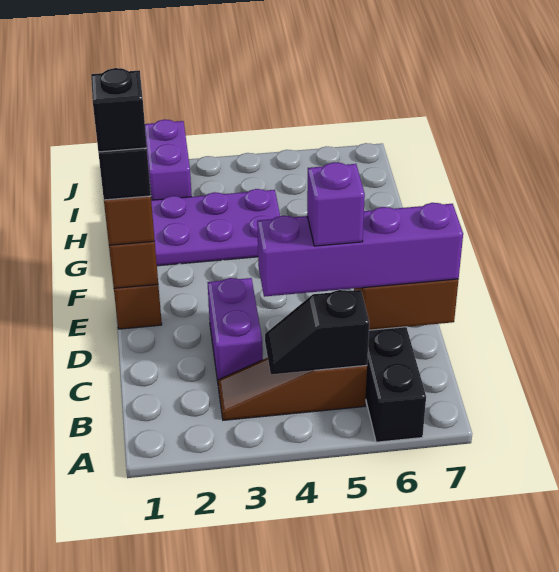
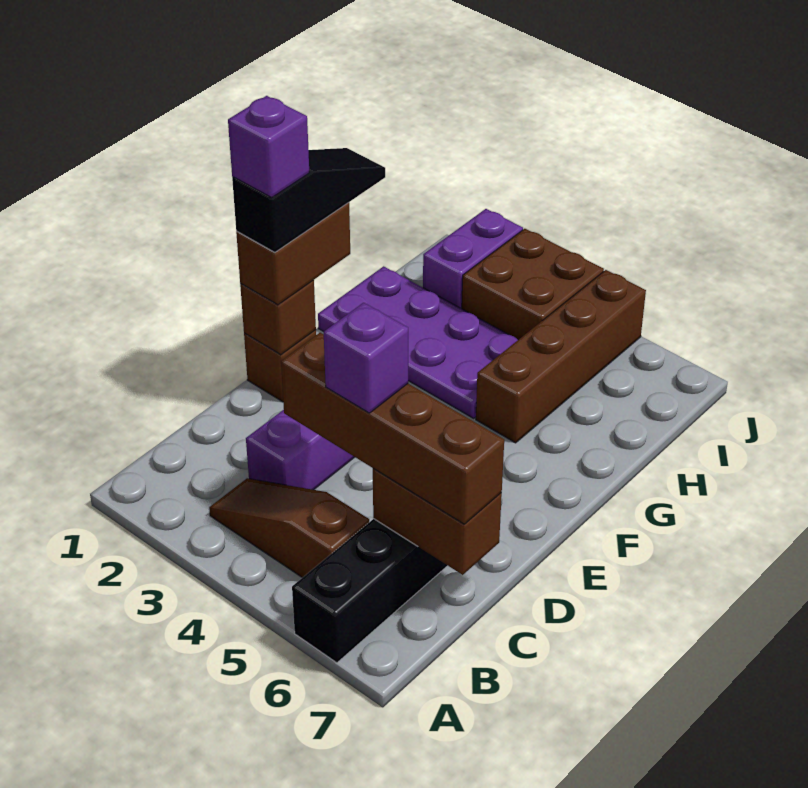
black 1x2 slope [265,290,369,374] -> none
purple 1x4 brick [257,203,463,297] -> brown 1x4 brick [281,333,504,524]
black 1x1 brick [91,68,147,152] -> purple 1x1 brick [228,96,309,198]
none -> brown 1x4 brick [476,270,646,443]
none -> brown 2x2 brick [462,229,604,340]

